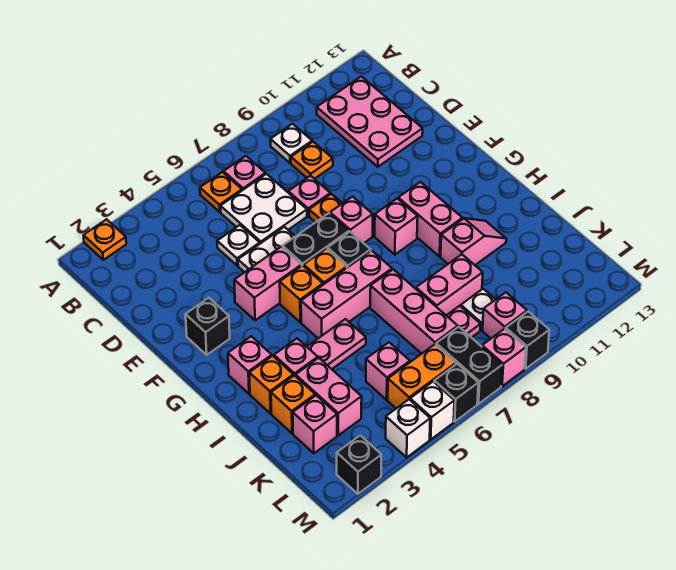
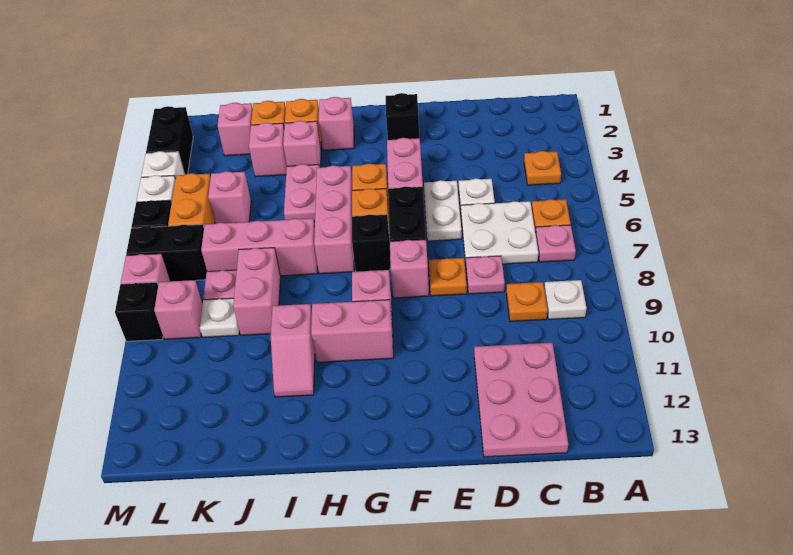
orange 1x1 plate [84,219,126,260] -> orange 1x1 plate moved to [524,151,561,185]
pink 2x3 plate [317,76,423,167] -> pink 2x3 plate turned to [474,343,568,457]
pink 1x2 brick [296,358,362,435] -> pink 1x1 brick [249,123,287,177]
black 1x1 brick [337,435,381,494] -> black 1x2 brick [146,106,193,174]

